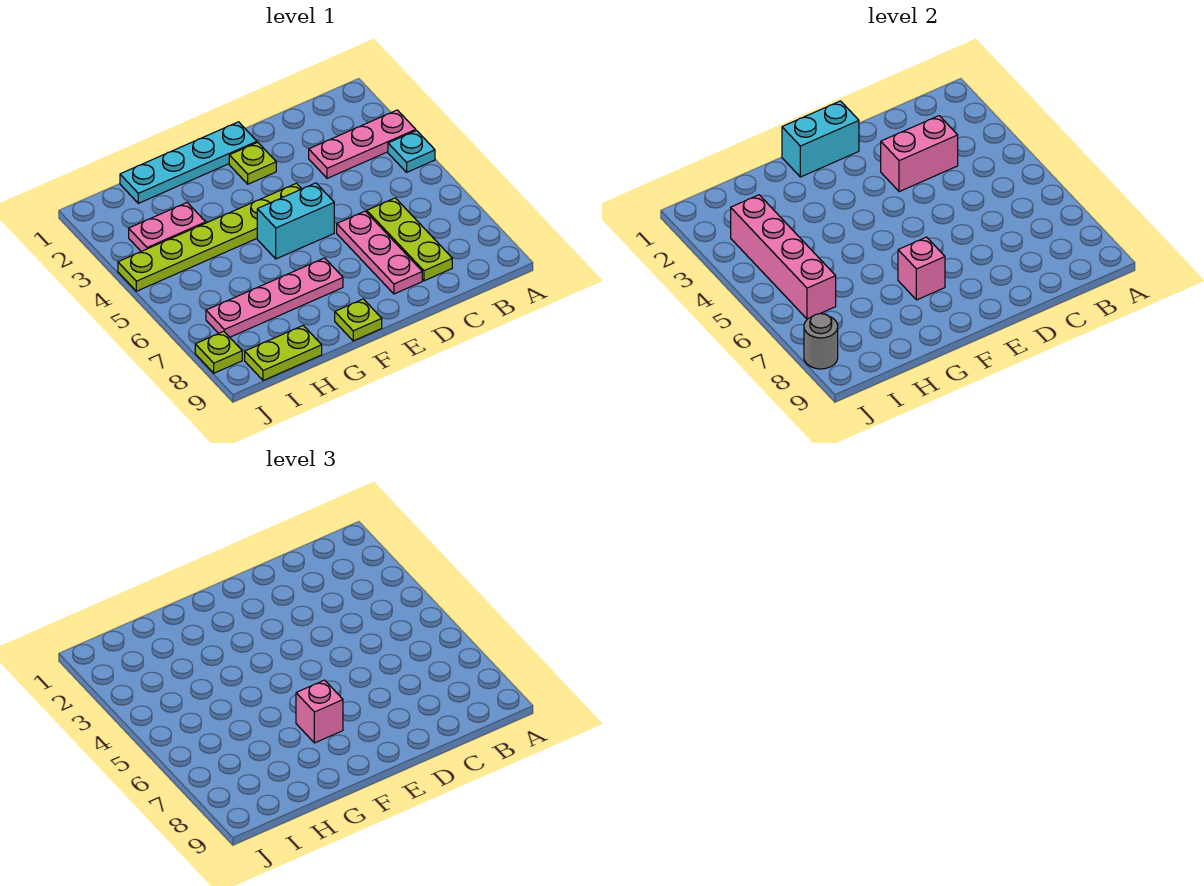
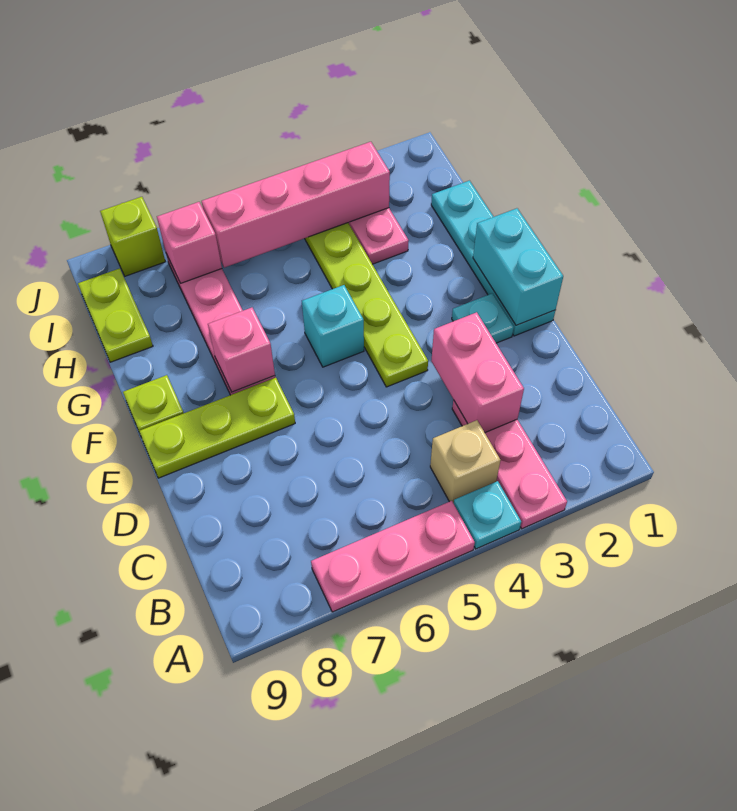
none -> tan 1x1 brick [430,420,500,503]
lime 1x3 plate [367,198,452,281] -> lime 1x3 plate moved to [139,378,295,478]
pink 1x3 plate [337,211,422,294] -> pink 1x3 plate moved to [311,501,475,612]
lime 1x1 plate [229,142,276,184] -> cyan 1x1 plate [452,293,514,343]
cyan 1x2 brick [257,183,334,259] -> cyan 1x1 brick [302,285,364,367]
pink 1x1 brick [296,680,343,743] -> pink 1x1 brick moved to [157,202,222,283]
lime 1x1 plate [195,331,242,373] -> lime 1x1 brick [100,197,165,276]
grey 1x1 round brick [804,314,838,369] -> none

